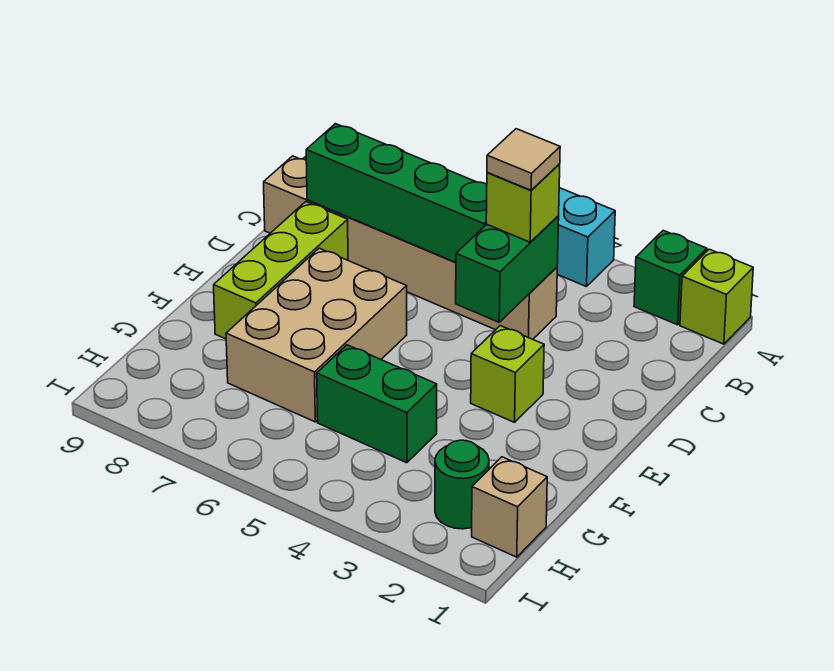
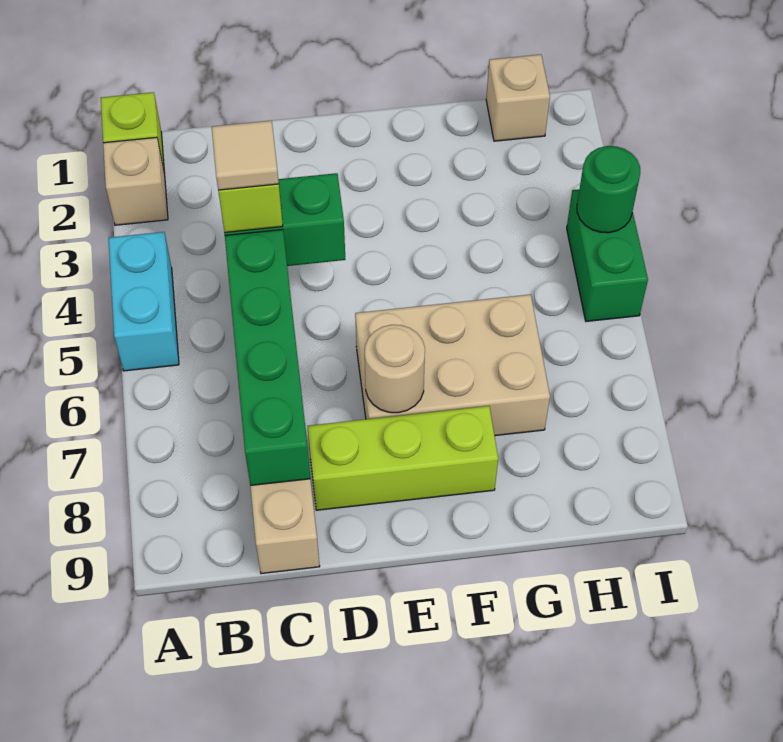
green 1x1 brick [634,230,707,325] -> tan 1x1 brick [103,137,168,225]
lime 1x1 brick [471,326,544,422] -> none
none -> tan 1x1 round brick [365,325,425,413]
green 1x2 brick [317,345,437,463] -> green 1x2 brick moved to [567,189,648,321]
green 1x1 round brick [435,440,489,529] -> green 1x1 round brick moved to [577,146,640,233]

